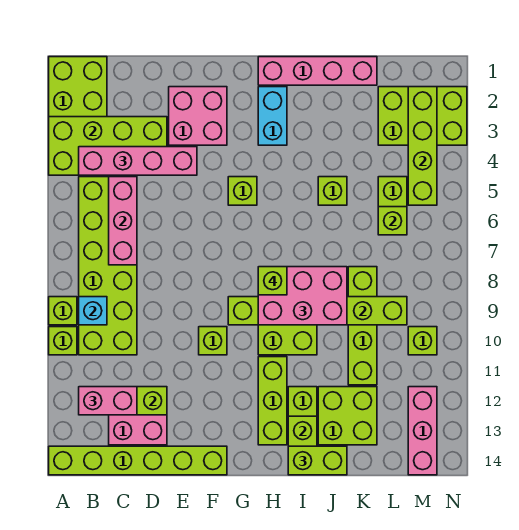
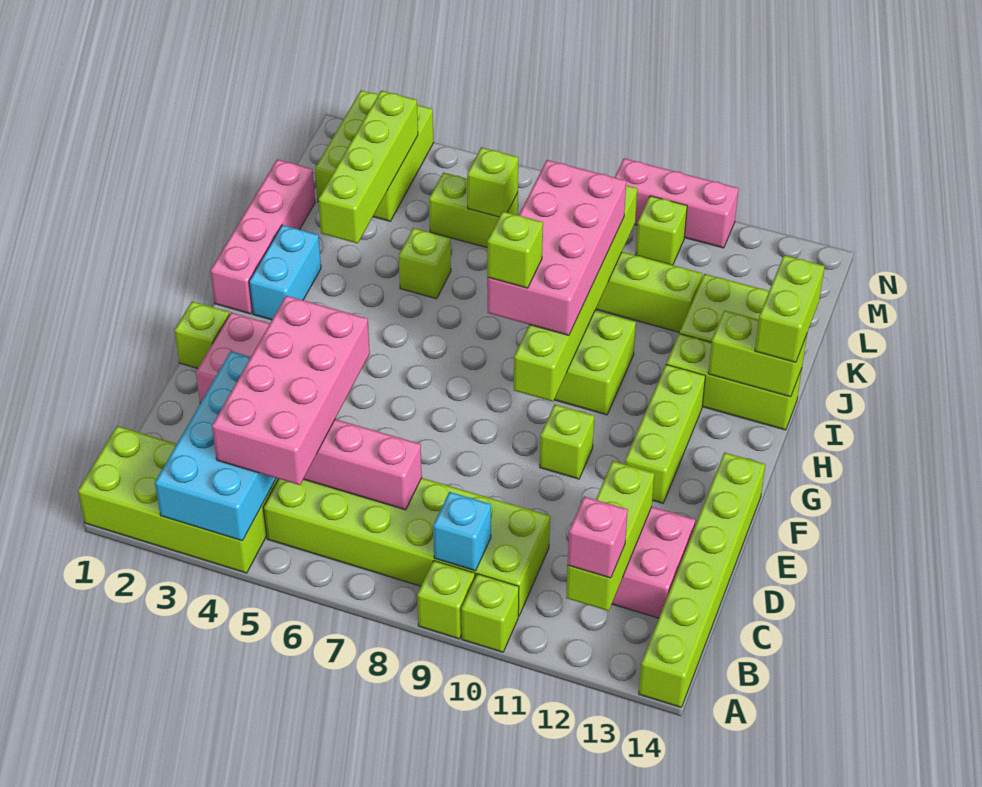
lime 2x4 brick [49,117,167,175] -> cyan 2x4 brick [155,351,276,541]
pink 1x4 brick [79,147,197,175] -> pink 2x4 brick [212,296,370,485]
pink 1x2 brick [79,387,137,415] -> pink 1x1 brick [568,497,628,578]
lime 1x1 brick [228,177,257,205] -> lime 1x1 brick moved to [175,301,229,368]
cyan 1x2 brick [258,87,287,145] -> cyan 1x2 brick turned to [249,225,321,320]
pink 2x3 brick [258,267,347,325] -> pink 2x4 brick [487,160,626,335]
lime 1x3 brick [258,357,287,445] -> lime 1x3 brick turned to [625,365,705,503]
lime 1x4 brick [408,87,437,205] -> lime 1x4 brick turned to [318,91,418,243]
pink 1x3 brick [408,387,437,475] -> pink 1x3 brick moved to [615,158,739,248]

